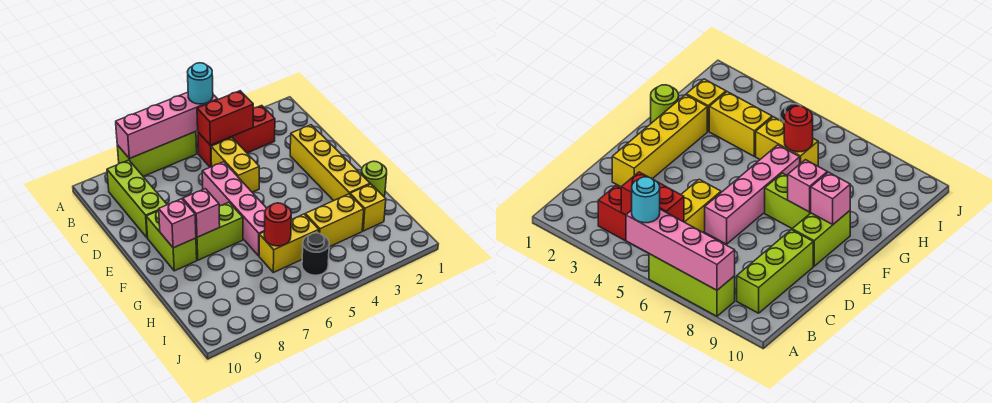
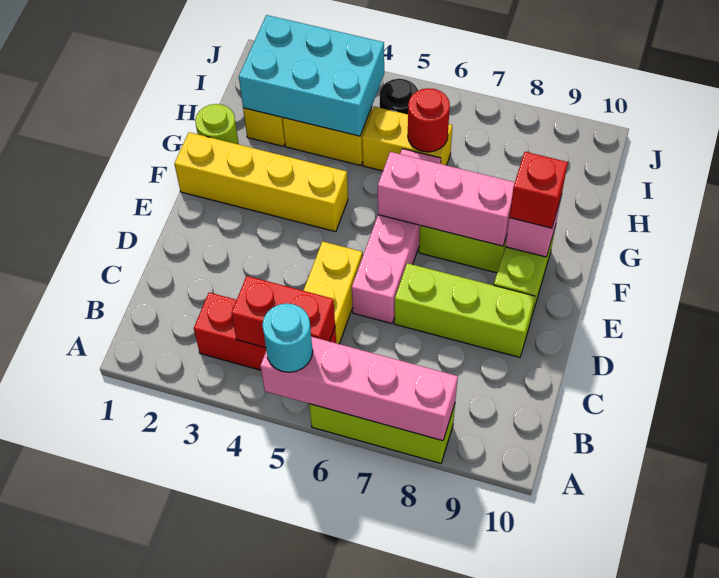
lime 1x3 brick [107,160,167,238] -> lime 1x3 brick turned to [395,263,535,357]
yellow 1x4 brick [290,125,370,201] -> yellow 1x4 brick turned to [174,132,348,232]
pink 1x1 brick [183,189,220,237] -> pink 1x3 brick [378,152,515,246]
none -> red 1x1 brick [509,152,568,228]
none -> cyan 2x3 brick [239,15,384,136]

